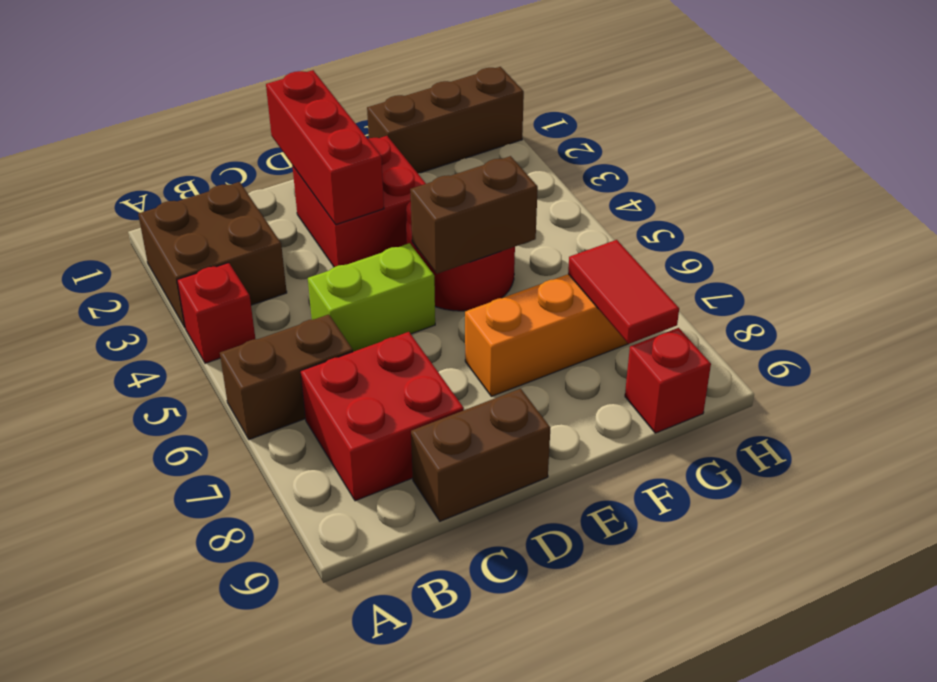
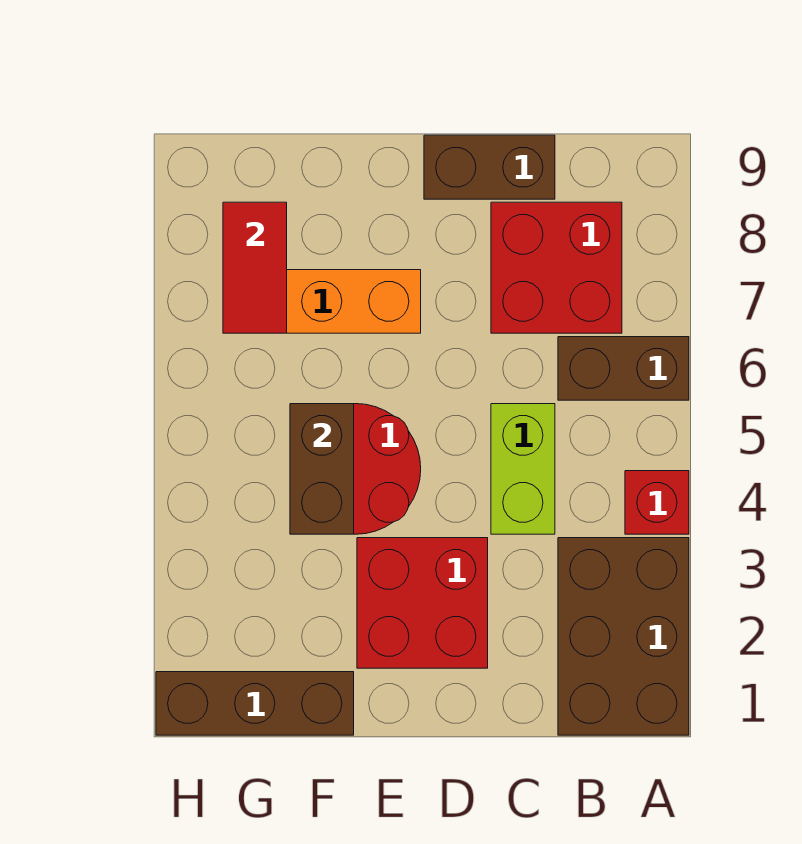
brown 2x2 brick [138,182,287,327] -> brown 2x3 brick [558,538,689,735]
lime 1x2 brick [308,243,435,352] -> lime 1x2 brick turned to [491,404,555,534]
red 1x3 brick [266,70,384,225] -> none
brown 1x2 brick [410,156,538,274] -> brown 1x2 brick turned to [290,404,354,534]
red 1x1 brick [625,328,711,433] -> none

